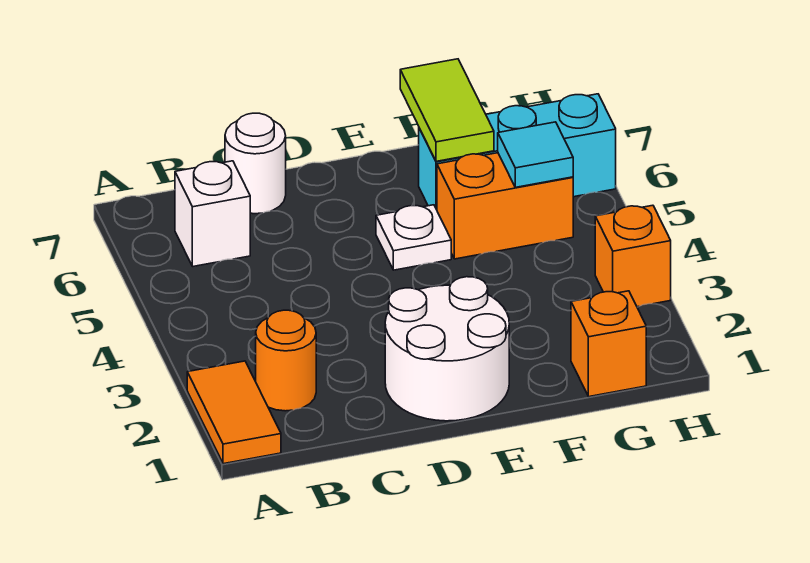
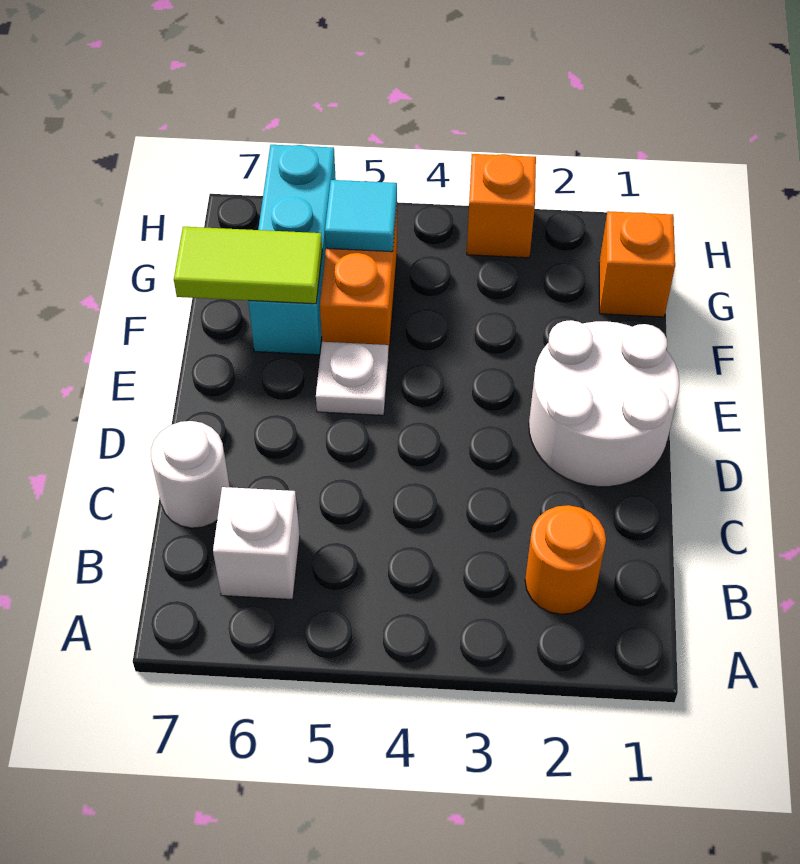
orange 1x2 tile [187,361,281,464] -> none

